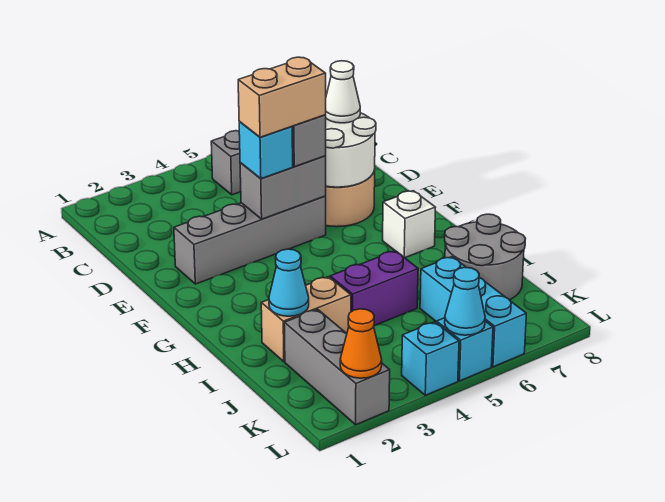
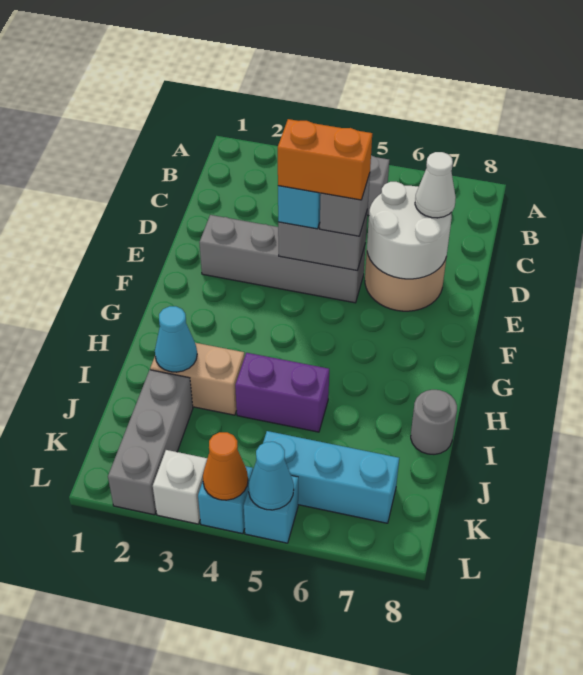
tan 1x2 brick [238,57,326,137] -> orange 1x2 brick [278,119,372,200]
white 1x1 brick [383,191,436,258] -> white 1x1 brick moved to [153,450,207,524]
grey 2x2 round brick [445,214,526,300] -> grey 1x1 round brick [411,390,457,454]
cyan 1x3 brick [420,257,526,367] -> cyan 1x3 brick turned to [263,431,399,523]
orange 1x1 cone [340,309,382,378] -> orange 1x1 cone moved to [203,432,248,500]

